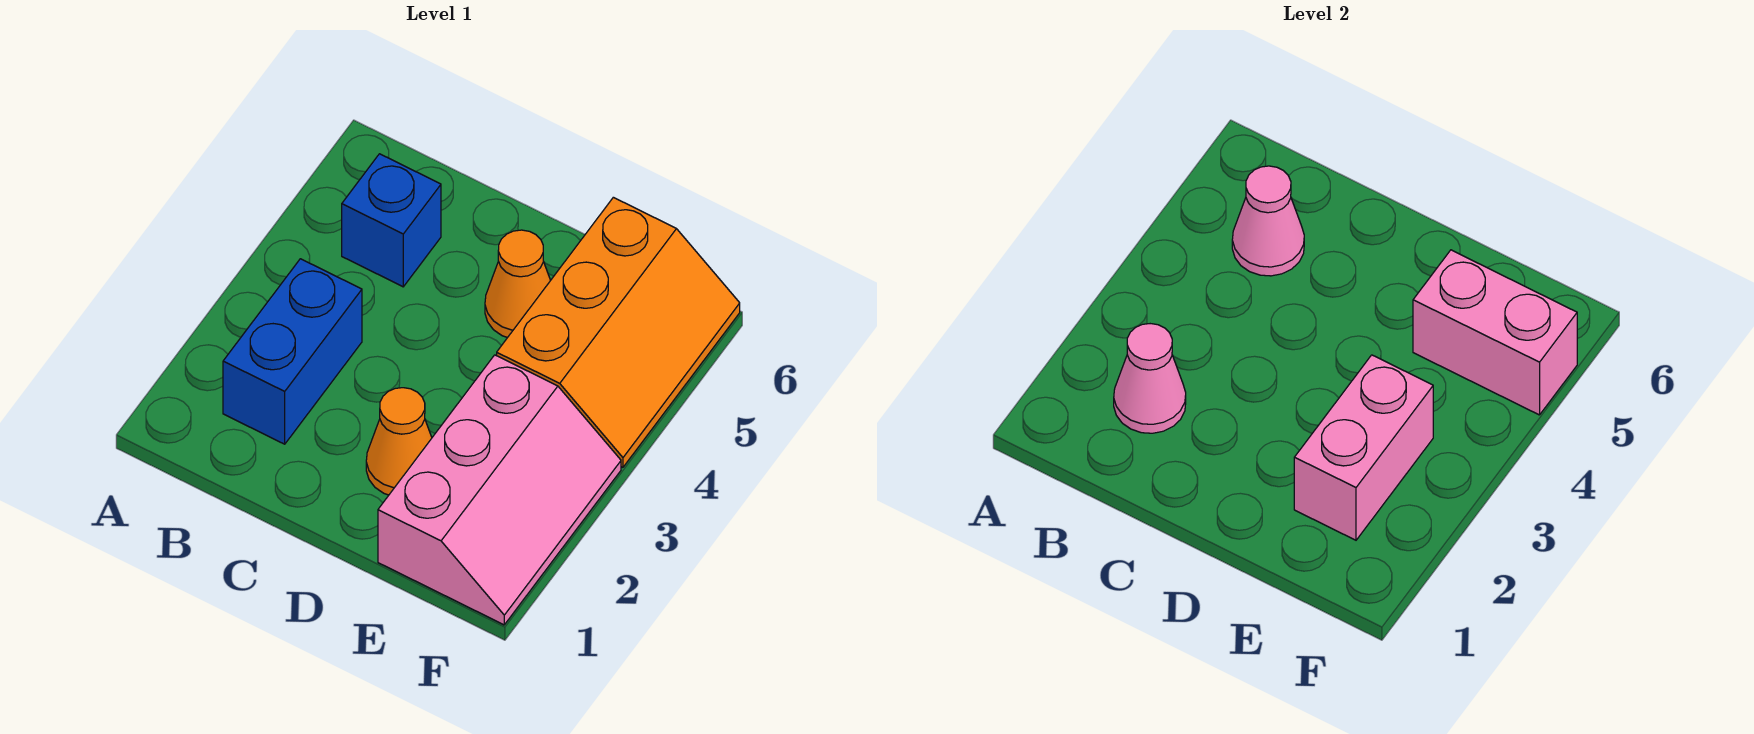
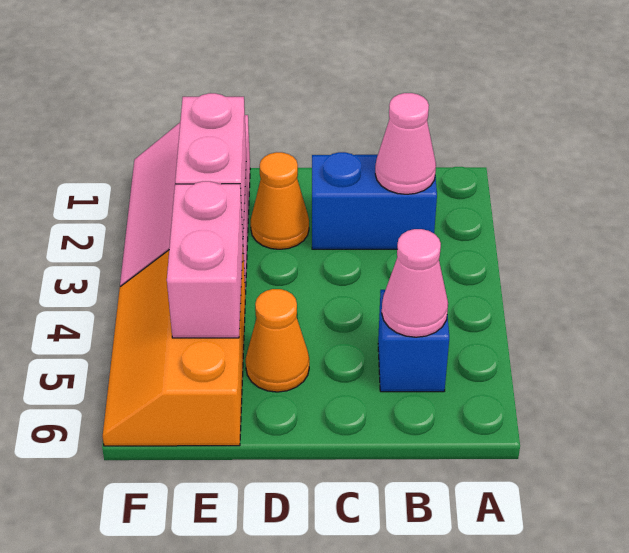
blue 1x2 brick [223,259,362,444] -> blue 1x2 brick turned to [312,152,437,249]
pink 1x2 brick [1413,250,1577,415] -> pink 1x2 brick turned to [167,181,243,338]

